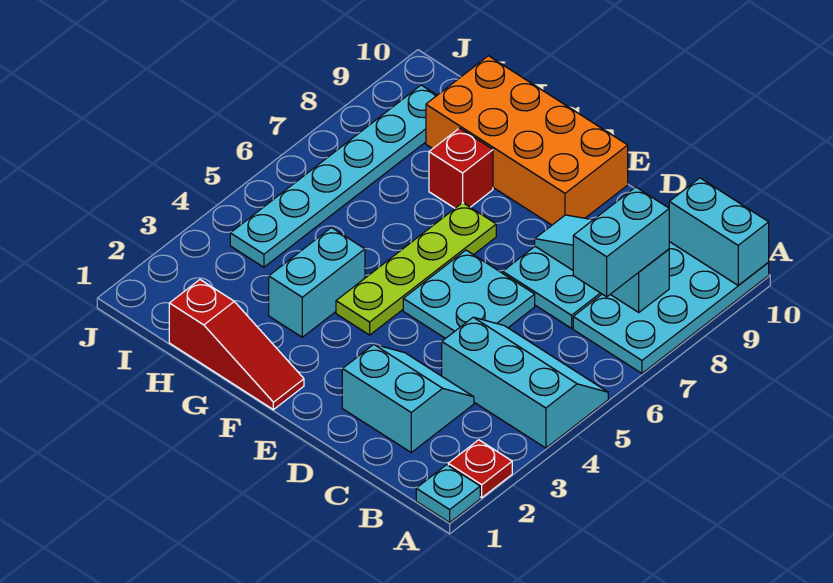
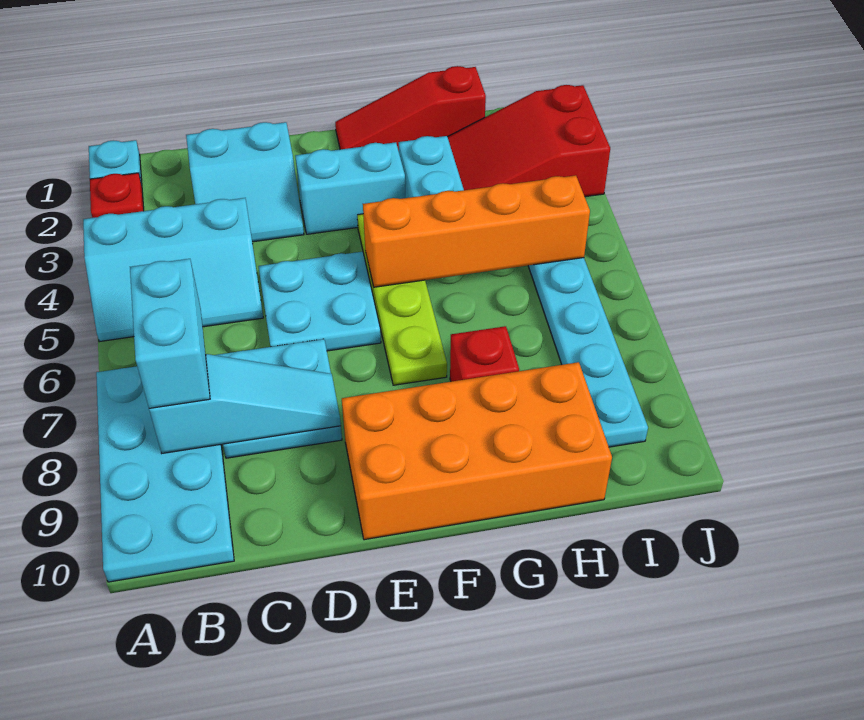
cyan 1x2 brick [669,178,769,285] -> cyan 1x2 brick moved to [295,142,405,234]
none -> orange 1x4 brick [363,175,590,287]
none -> red 2x3 slope [448,85,610,197]

